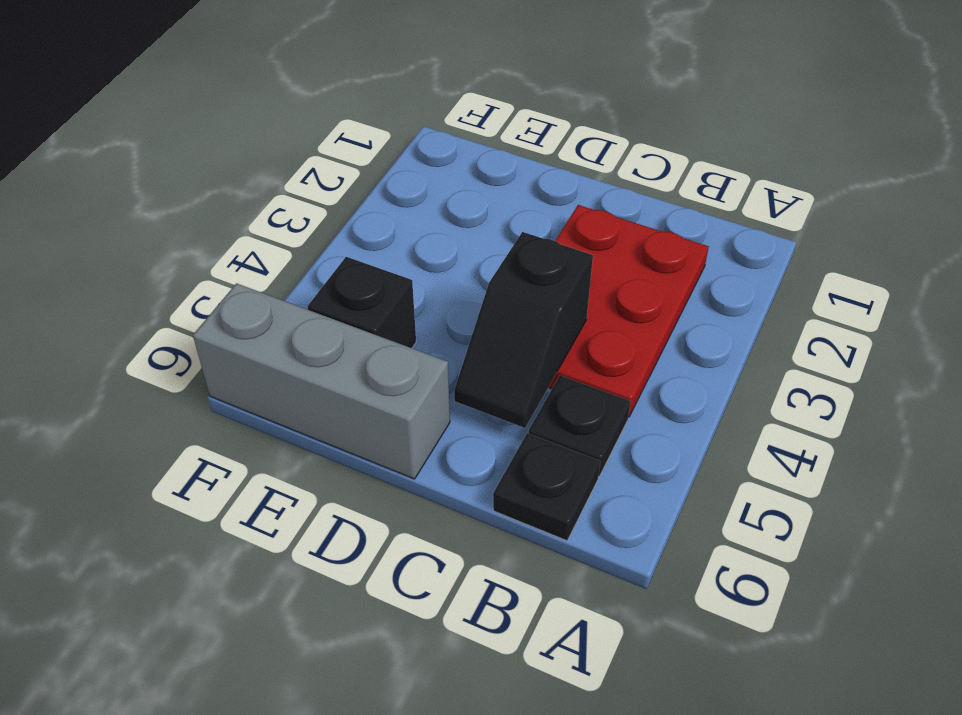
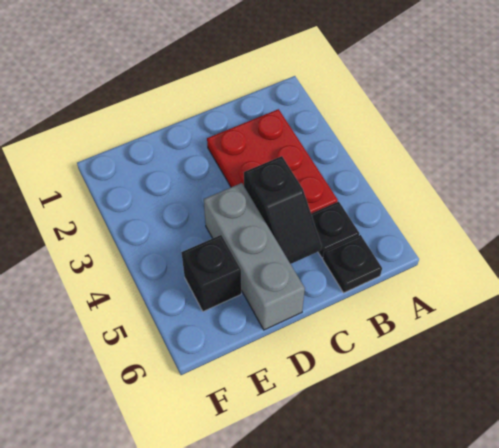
grey 1x3 brick [193,283,450,479] -> grey 1x3 brick turned to [204,183,305,330]

